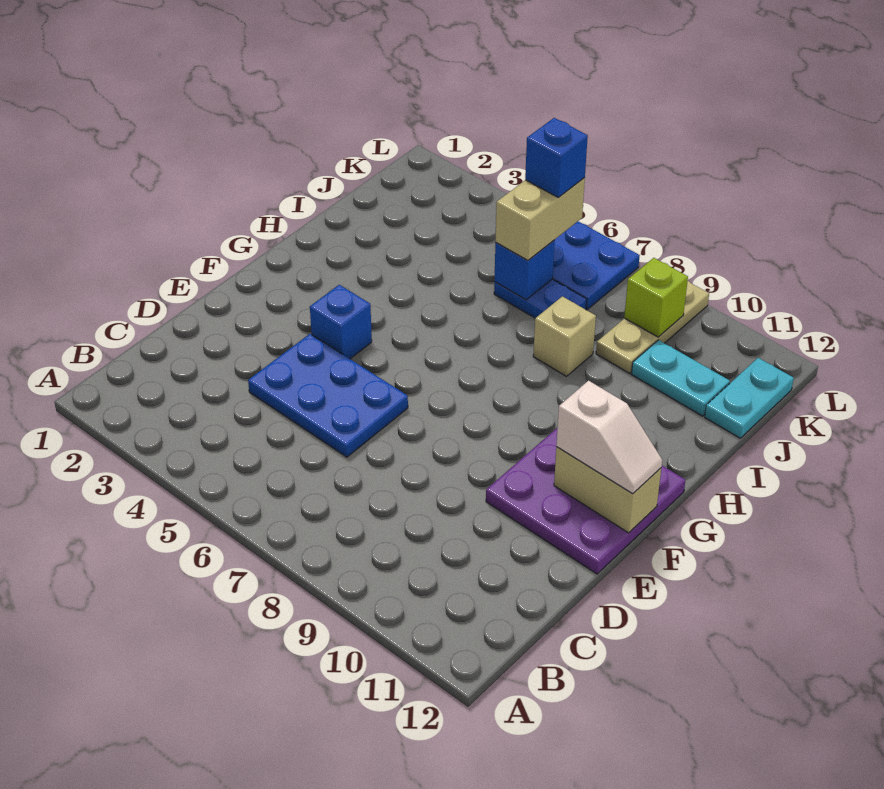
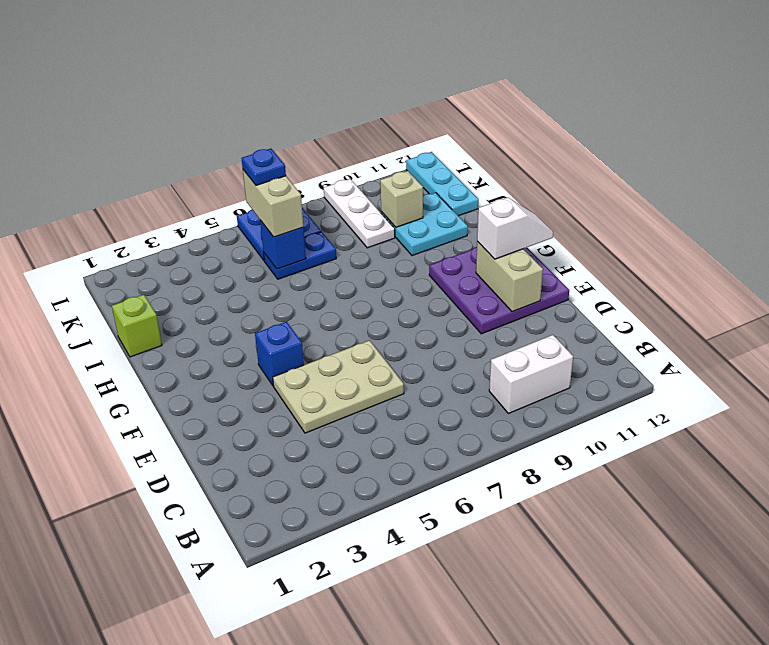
none -> white 1x2 brick [489,335,573,414]
blue 2x3 plate [248,334,408,457] -> tan 2x3 plate [273,340,404,433]
tan 1x2 brick [554,447,661,533] -> tan 1x2 brick turned to [476,242,543,312]
tan 1x1 brick [533,296,596,376] -> tan 1x1 brick moved to [380,171,423,227]
tan 1x3 plate [596,281,709,373] -> white 1x3 plate [324,179,395,248]
cyan 1x2 plate [631,340,730,416] -> cyan 2x2 plate [381,193,468,256]
cyan 1x2 plate [705,358,794,438] -> cyan 1x3 plate [406,152,479,216]
blue 1x1 brick [525,118,588,198] -> blue 1x1 plate [241,149,286,185]
lime 1x1 brick [624,258,688,337] -> lime 1x1 brick moved to [112,295,162,357]

